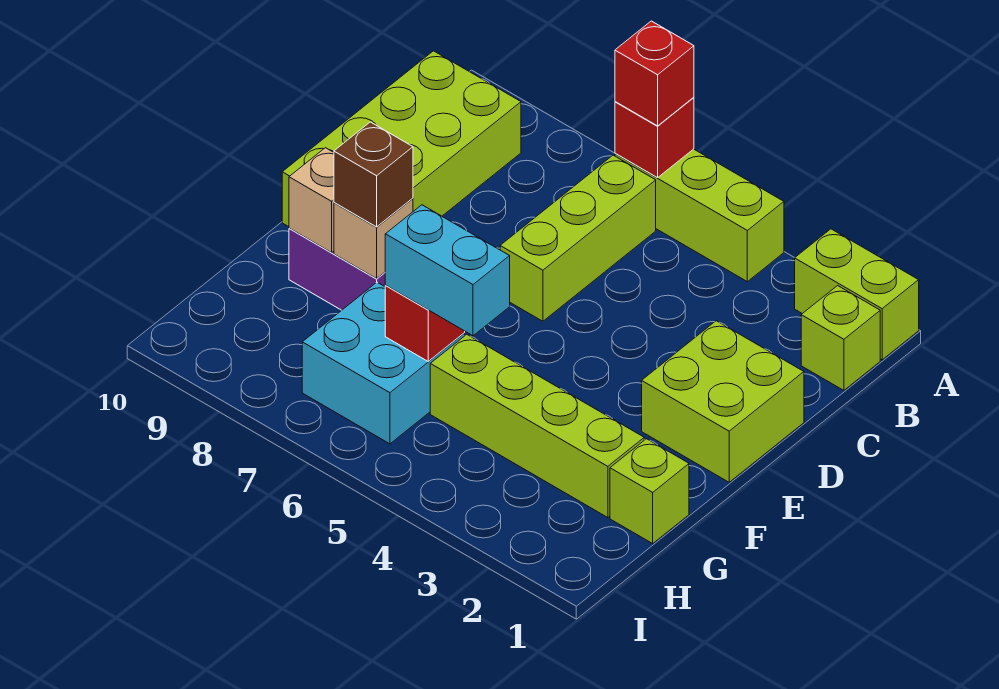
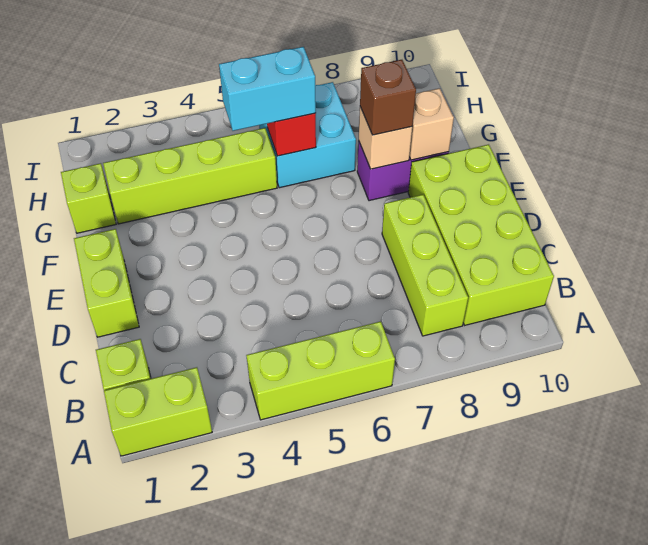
red 1x1 brick [615,97,694,178] -> none
red 1x1 brick [615,21,694,126] -> none
lime 1x3 brick [500,155,656,321] -> lime 1x3 brick moved to [382,195,468,336]
lime 2x2 brick [642,321,804,482] -> lime 1x2 brick [74,229,139,337]

